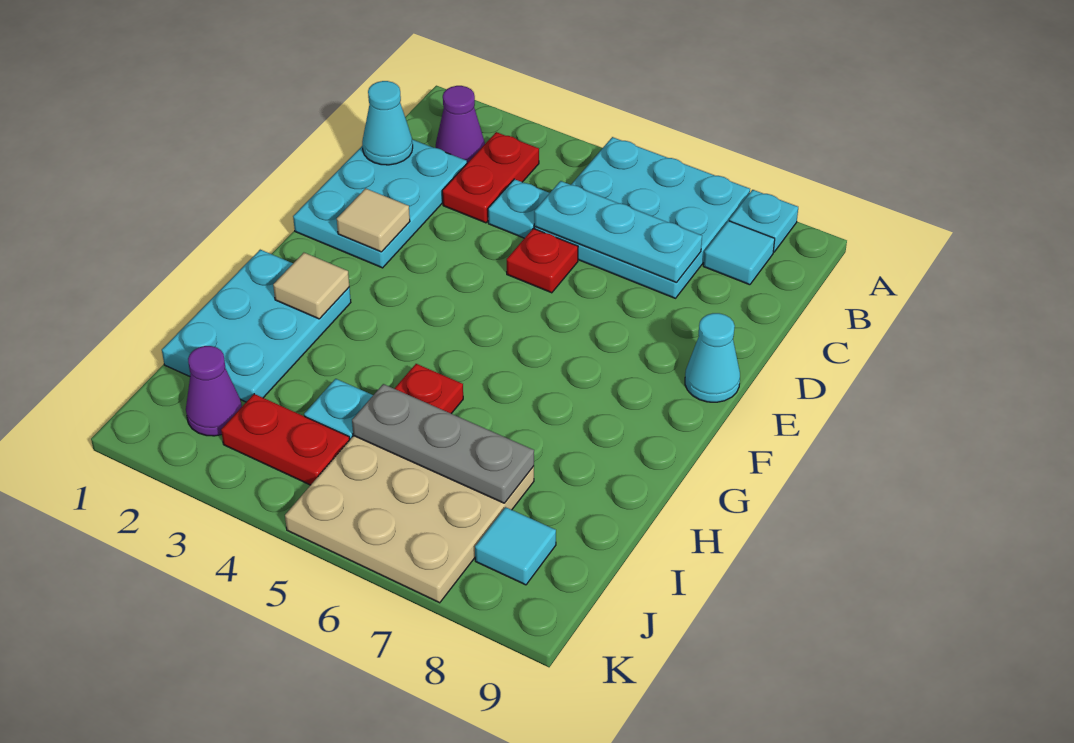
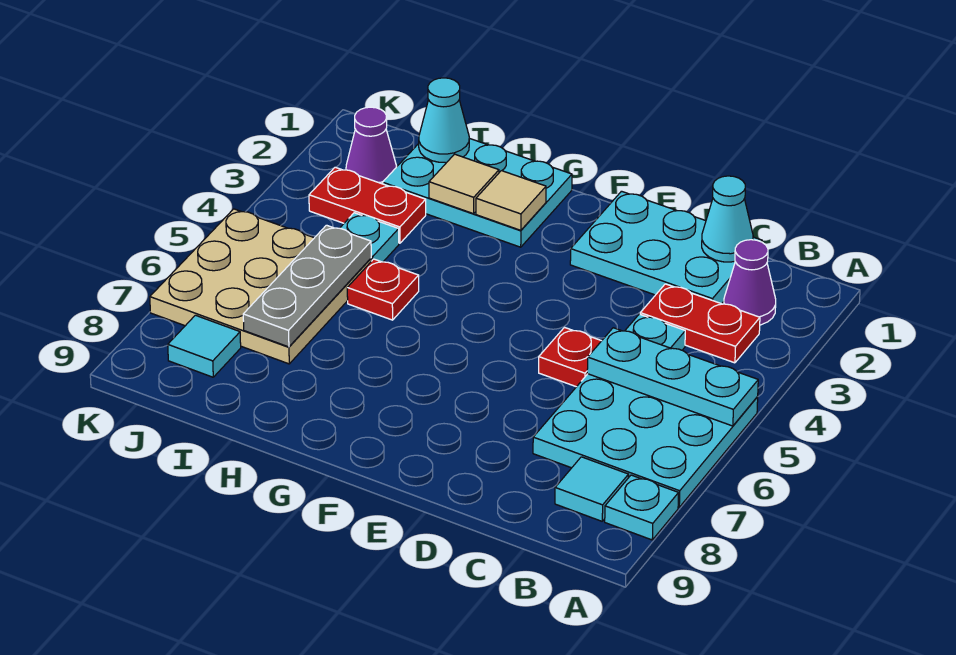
cyan 1x3 plate [534,181,702,283] -> cyan 1x3 plate turned to [587,328,758,426]
tan 1x1 tile [337,188,410,252] -> tan 1x1 tile moved to [429,154,499,214]
cyan 1x1 cone [685,313,740,402] -> cyan 1x1 cone moved to [419,78,469,163]
red 1x2 plate [221,394,350,485] -> red 1x2 plate turned to [309,167,426,243]

